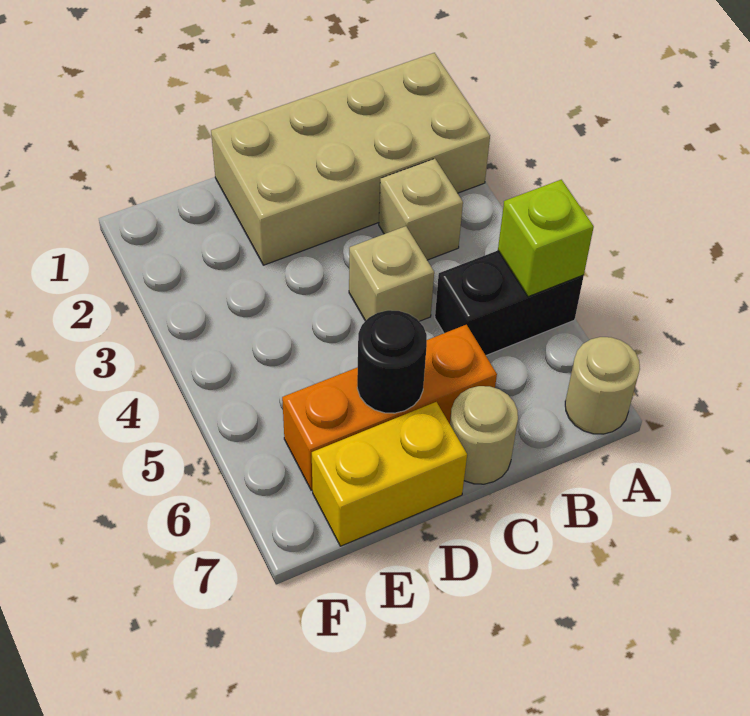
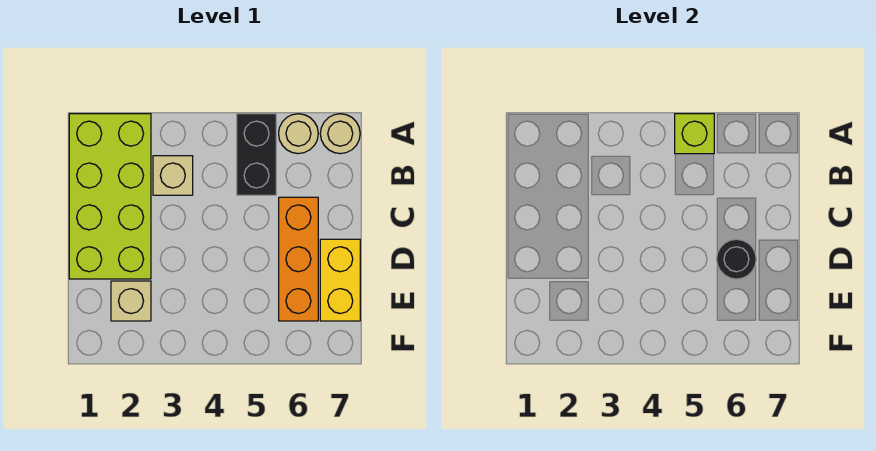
tan 2x4 brick [211,53,490,265] -> lime 2x4 brick [69,114,151,279]
tan 1x1 brick [349,226,434,321] -> tan 1x1 brick moved to [111,281,151,321]
tan 1x1 round brick [450,386,518,484] -> tan 1x1 round brick moved to [279,114,318,154]

